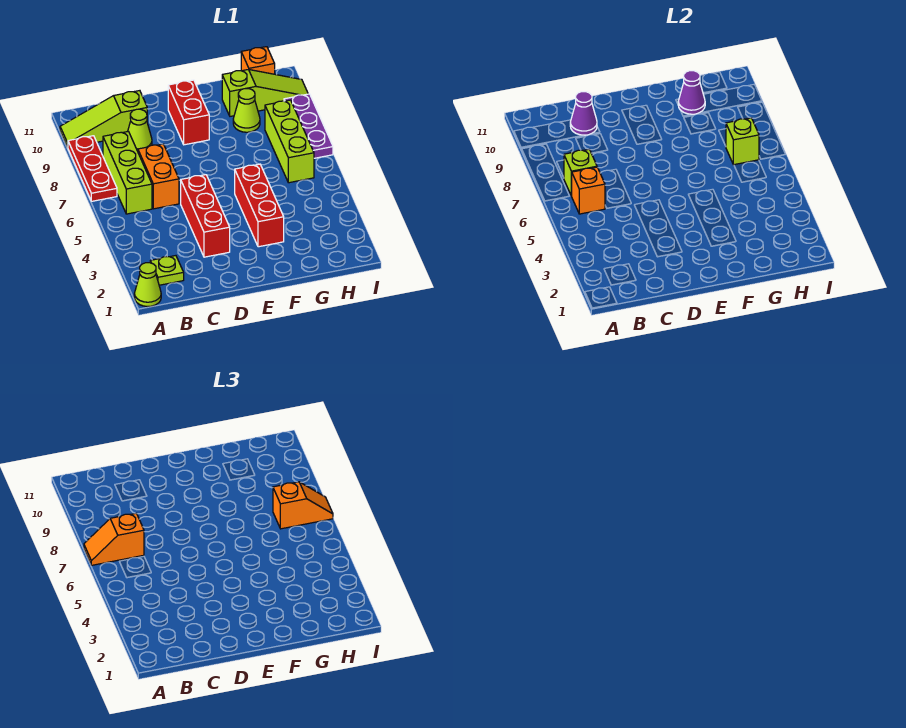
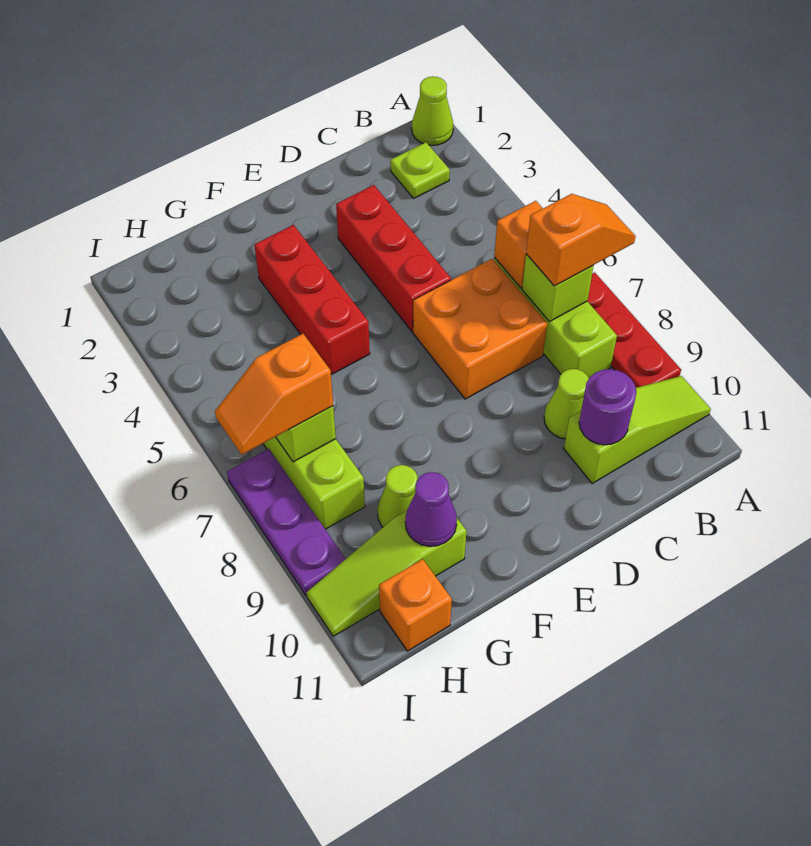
orange 1x2 brick [138,144,179,209] -> orange 2x2 brick [413,259,547,399]
purple 1x1 cone [570,92,597,135] -> purple 1x1 round brick [579,369,636,445]
red 1x2 brick [168,80,209,145] -> none

